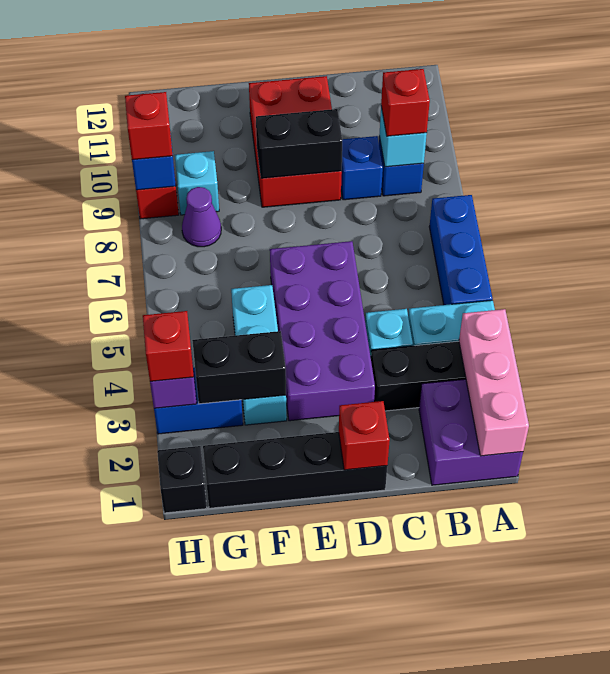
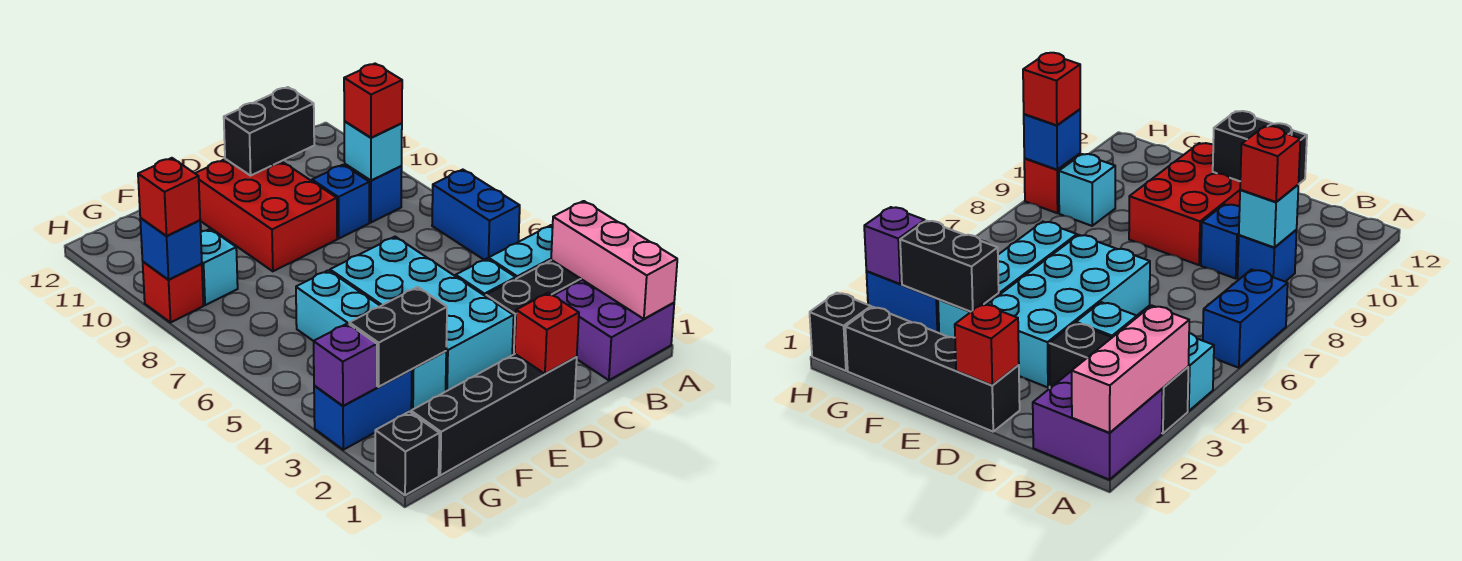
blue 1x3 brick [429,195,493,305] -> blue 1x2 brick [432,170,520,260]
purple 2x4 brick [270,241,375,421] -> cyan 2x4 brick [330,237,514,391]
black 1x2 brick [256,109,342,178] -> black 1x2 brick moved to [224,87,314,176]
cyan 1x3 brick [231,285,287,425] -> cyan 1x4 brick [296,270,446,410]
purple 1x1 cone [182,187,221,247] -> none
red 1x1 brick [143,311,194,381] -> none

